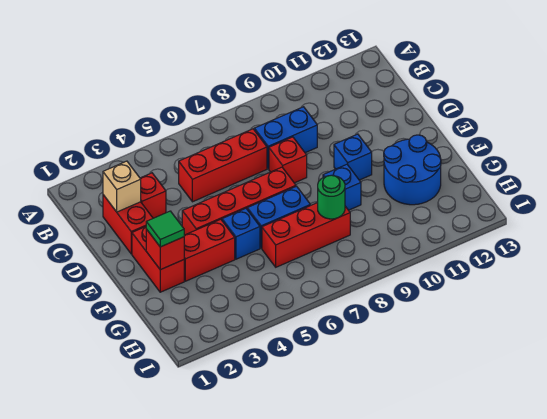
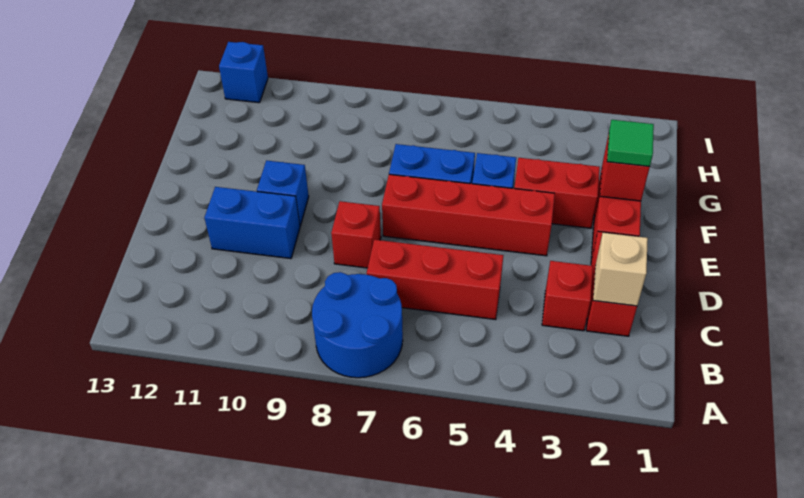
blue 1x2 brick [254,107,317,169] -> blue 1x2 brick moved to [204,187,300,259]
blue 1x1 brick [323,164,361,210] -> blue 1x1 brick moved to [219,42,268,103]
blue 2x2 round brick [384,135,441,205] -> blue 2x2 round brick moved to [312,272,403,378]
red 1x3 brick [262,203,350,267] -> none
green 1x1 round brick [318,175,345,219] -> none

